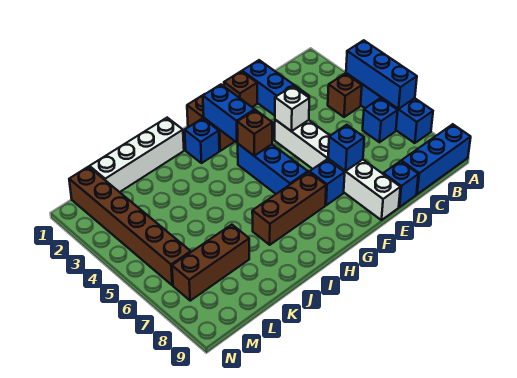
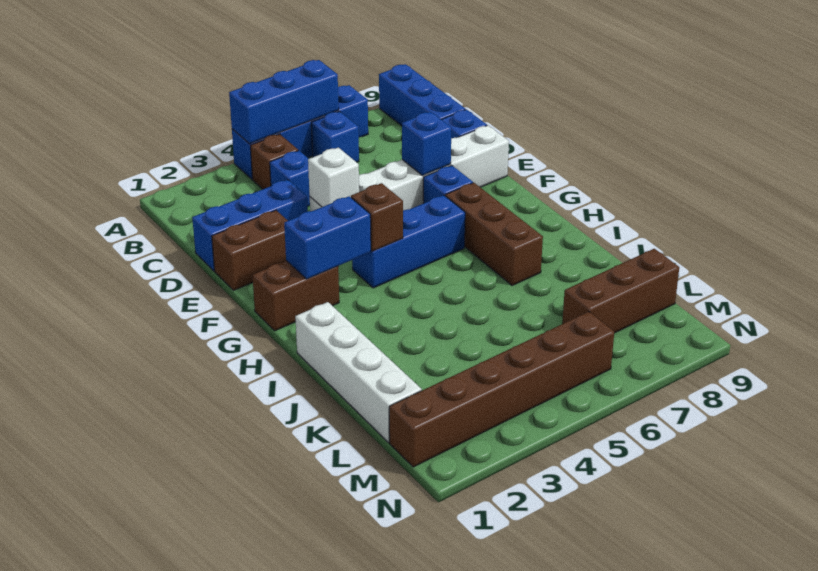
brown 1x1 brick [224,71,257,107] -> brown 1x2 brick [212,210,288,290]
blue 1x1 brick [185,118,219,163] -> blue 1x1 brick moved to [270,151,310,207]
brown 1x3 brick [172,225,249,301] -> brown 1x3 brick turned to [562,249,679,333]

